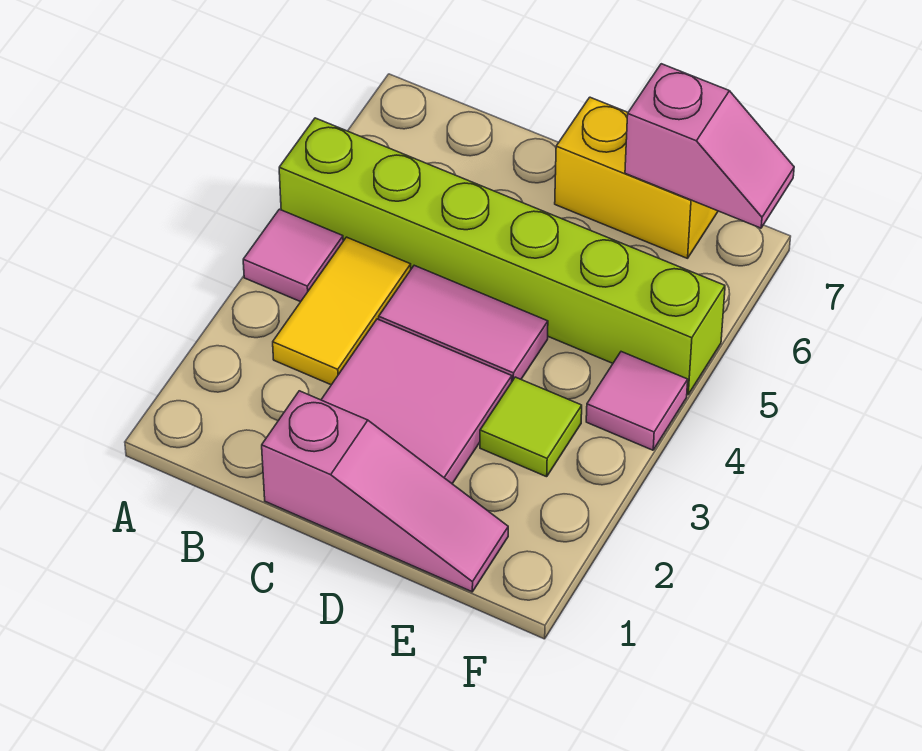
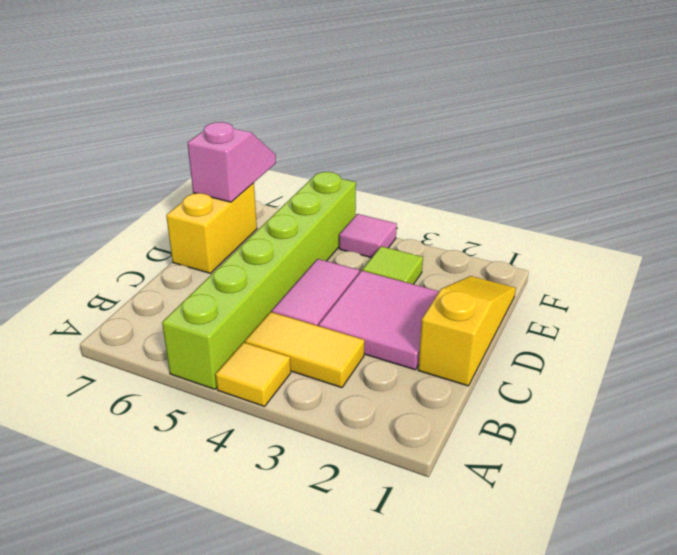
pink 1x1 tile [243,209,343,302] -> yellow 1x1 tile [216,342,291,406]
pink 1x3 slope [262,391,508,592] -> yellow 1x3 slope [418,276,516,386]

